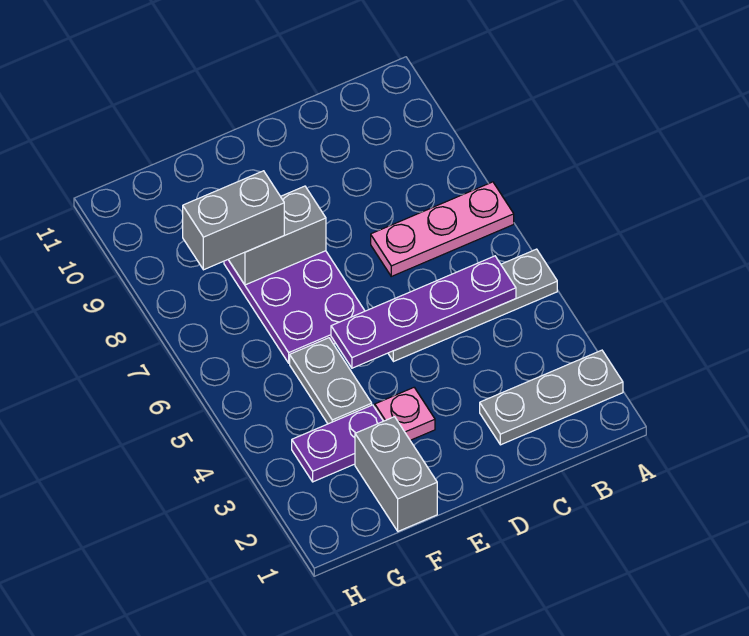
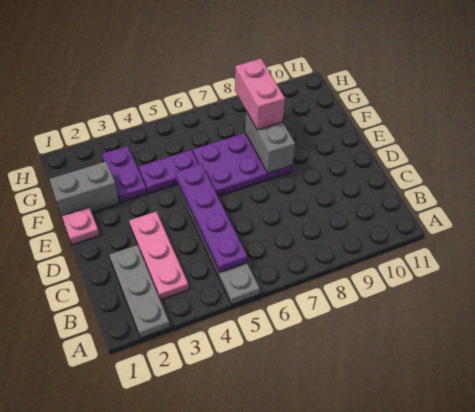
pink 1x3 plate [371,182,514,276] -> pink 1x3 plate moved to [129,212,189,300]
pink 1x1 plate [375,388,435,440] -> pink 1x1 plate moved to [62,207,99,245]
grey 1x2 plate [290,338,372,424] -> purple 1x2 plate [139,150,199,194]
grey 1x2 brick [183,171,284,270] -> pink 1x2 brick [235,59,285,130]

